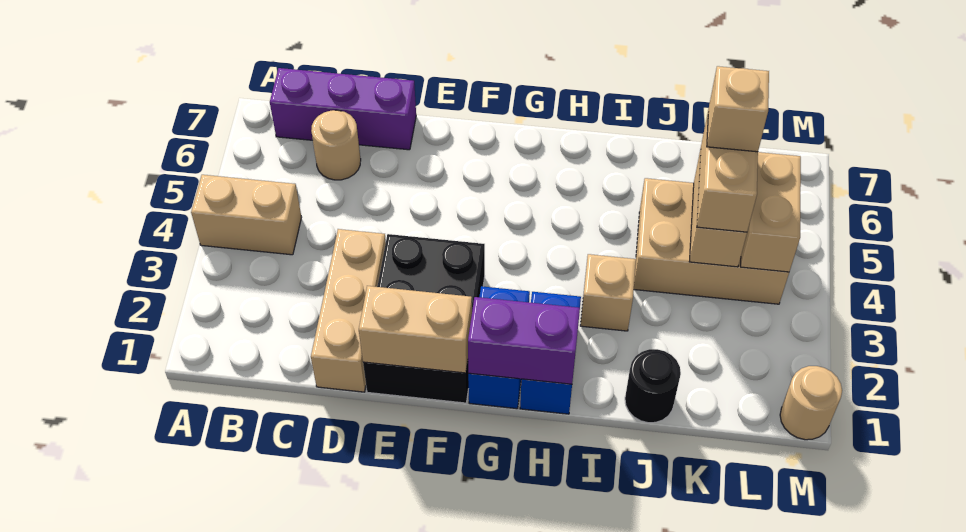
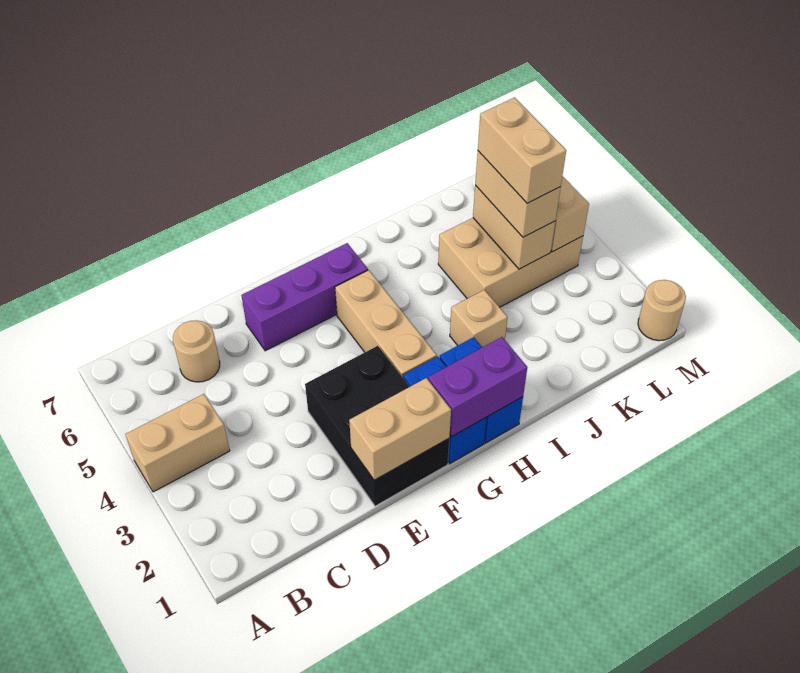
purple 1x3 brick [270,68,416,150] -> purple 1x3 brick moved to [241,243,368,351]
tan 1x3 brick [311,229,386,392] -> tan 1x3 brick moved to [335,270,437,377]
black 1x1 round brick [625,349,681,423] -> none
tan 1x1 brick [707,66,769,152] -> tan 1x2 brick [478,98,566,203]

